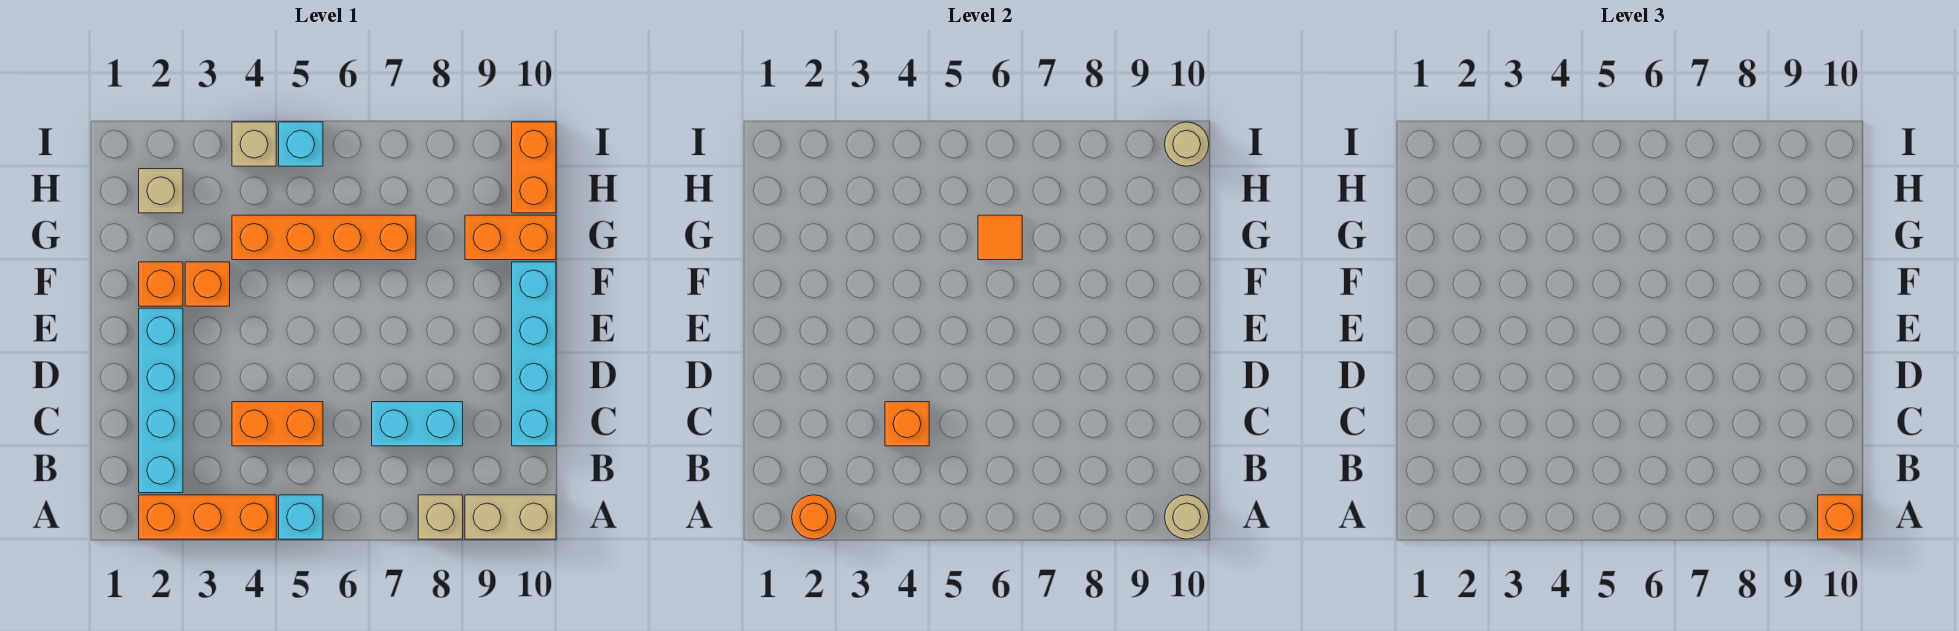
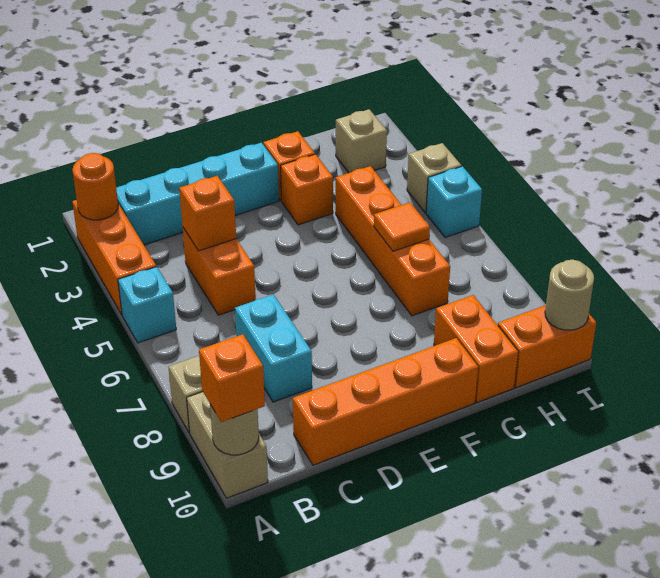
cyan 1x4 brick [512,262,556,446] -> orange 1x4 brick [293,338,478,465]

